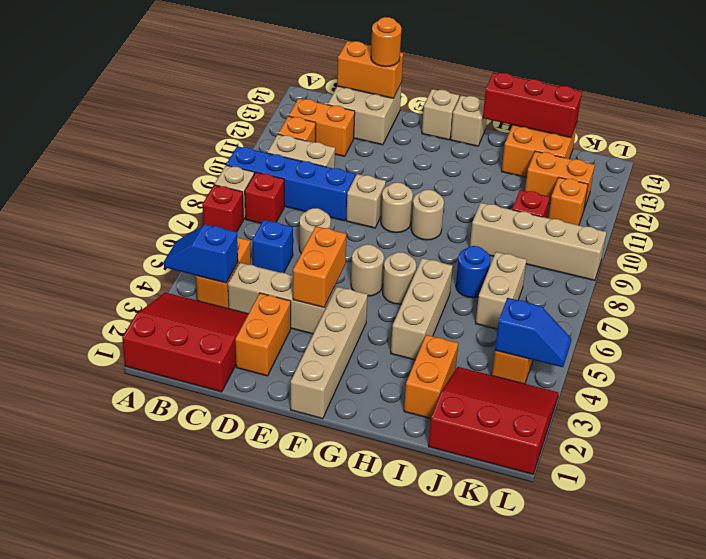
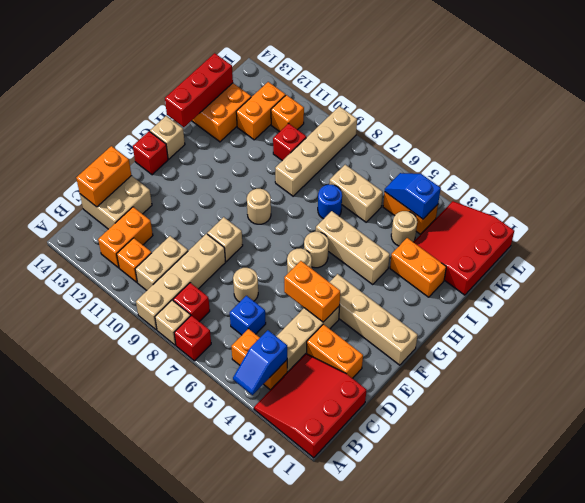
blue 1x4 brick [226,146,355,221] -> tan 1x4 brick [136,234,226,330]
orange 1x1 round brick [371,17,402,67] -> none
tan 1x1 round brick [381,182,413,233] -> tan 1x1 round brick moved to [391,211,417,246]
tan 1x1 brick [422,89,459,140] -> red 1x1 brick [133,131,168,175]
blue 1x2 slope [495,298,571,367] -> blue 1x2 slope turned to [385,173,441,219]

